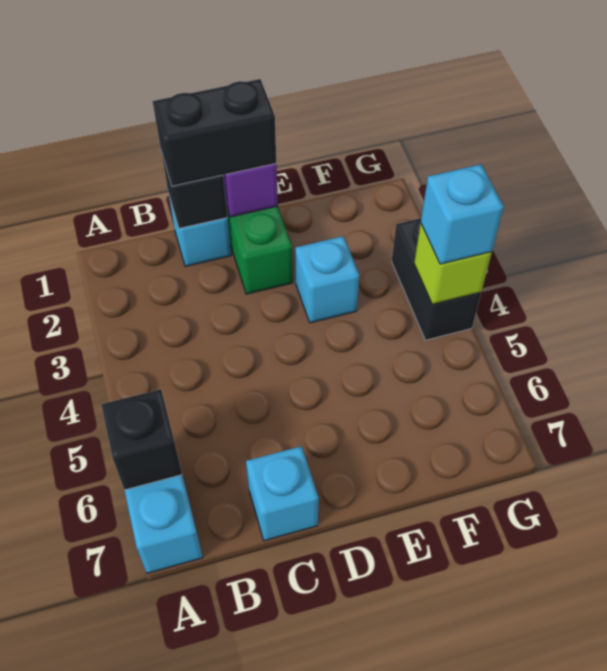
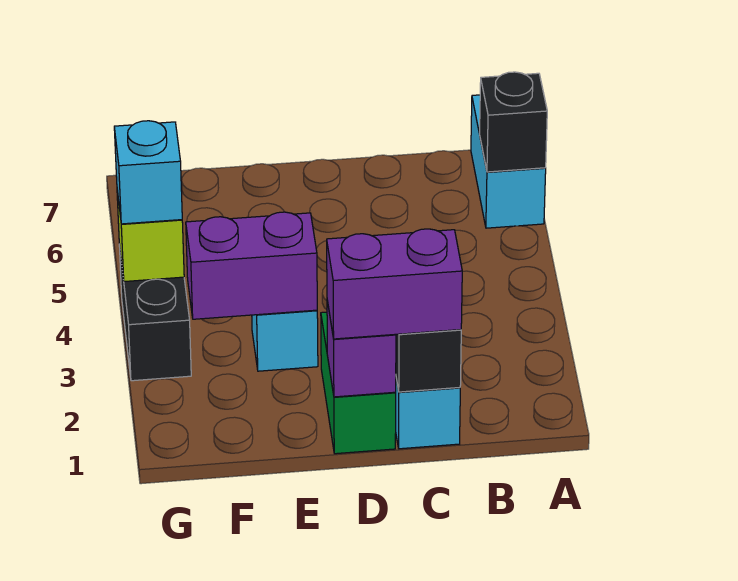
black 1x2 brick [152,79,276,186] -> purple 1x2 brick [327,229,462,339]
cyan 1x1 brick [246,446,319,541] -> none
none -> purple 1x2 brick [186,212,317,319]

